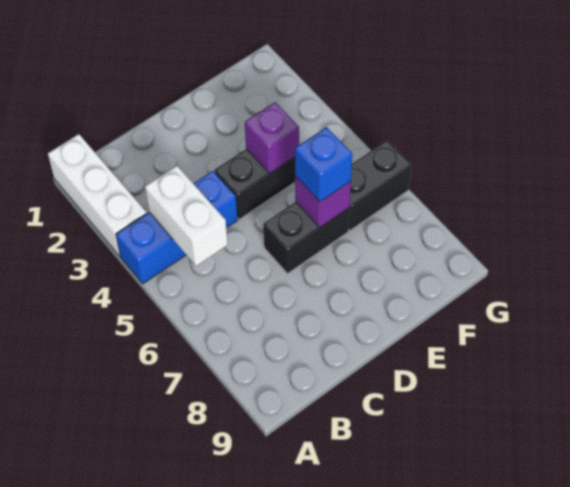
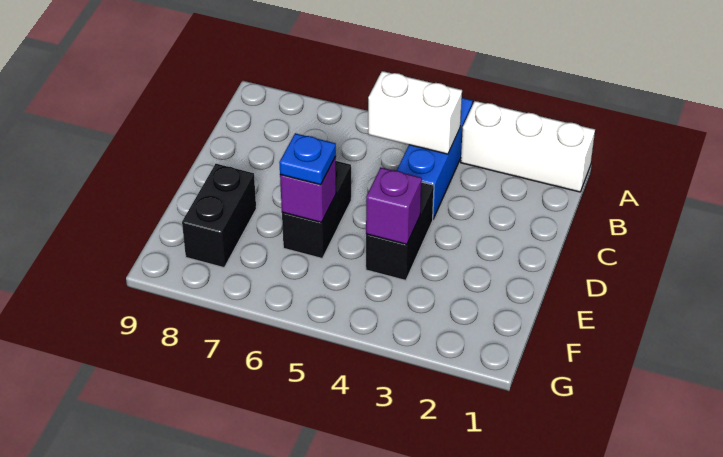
blue 1x1 brick [295,127,352,202] -> blue 1x1 plate [279,133,336,185]
black 1x2 brick [349,140,412,230] -> black 1x2 brick moved to [182,164,256,268]

